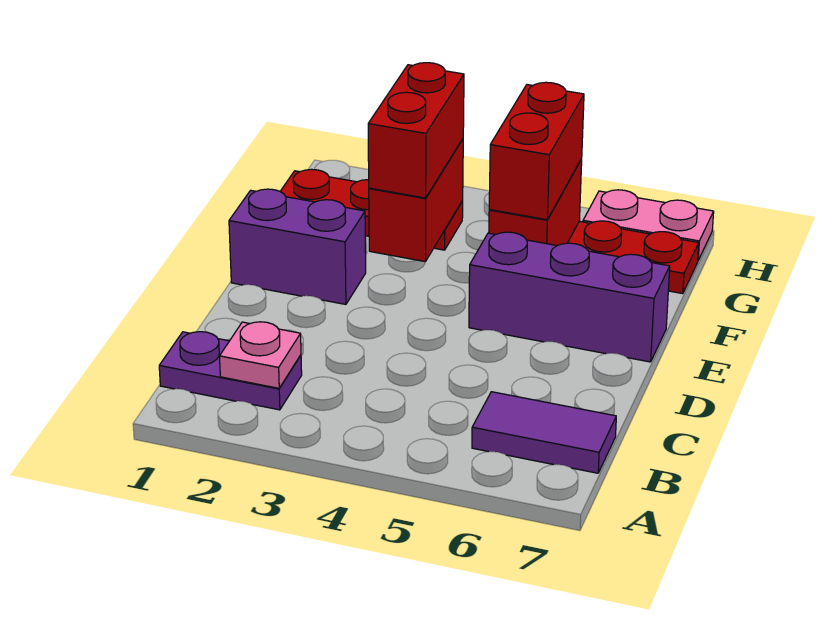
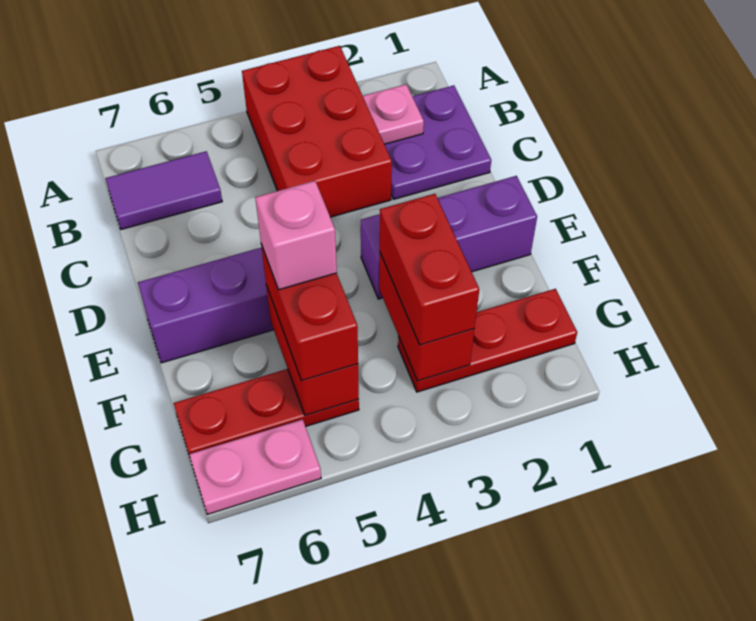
none -> red 2x3 brick [242,46,392,217]
purple 1x2 plate [159,332,302,410] -> purple 2x2 plate [385,85,491,199]
purple 1x2 brick [229,189,366,304] -> purple 1x3 brick [361,176,537,299]
none -> pink 1x1 brick [255,181,337,290]

